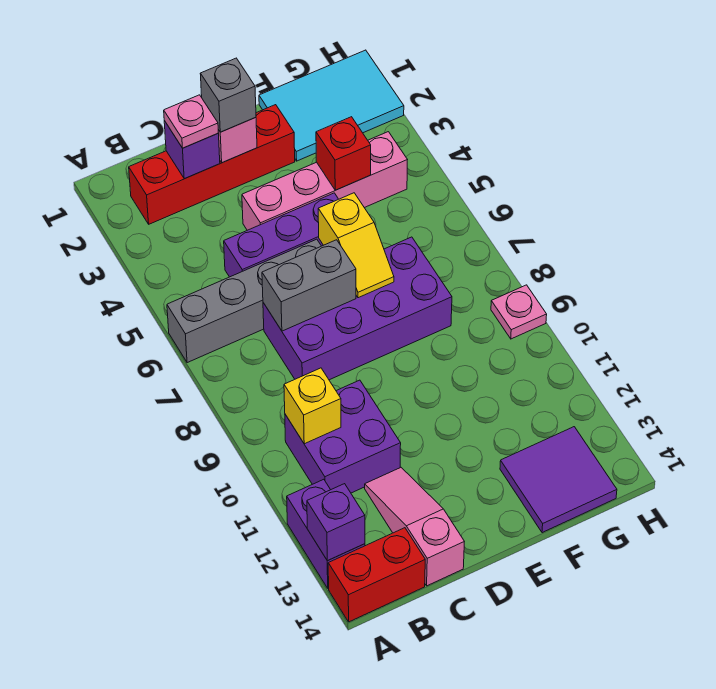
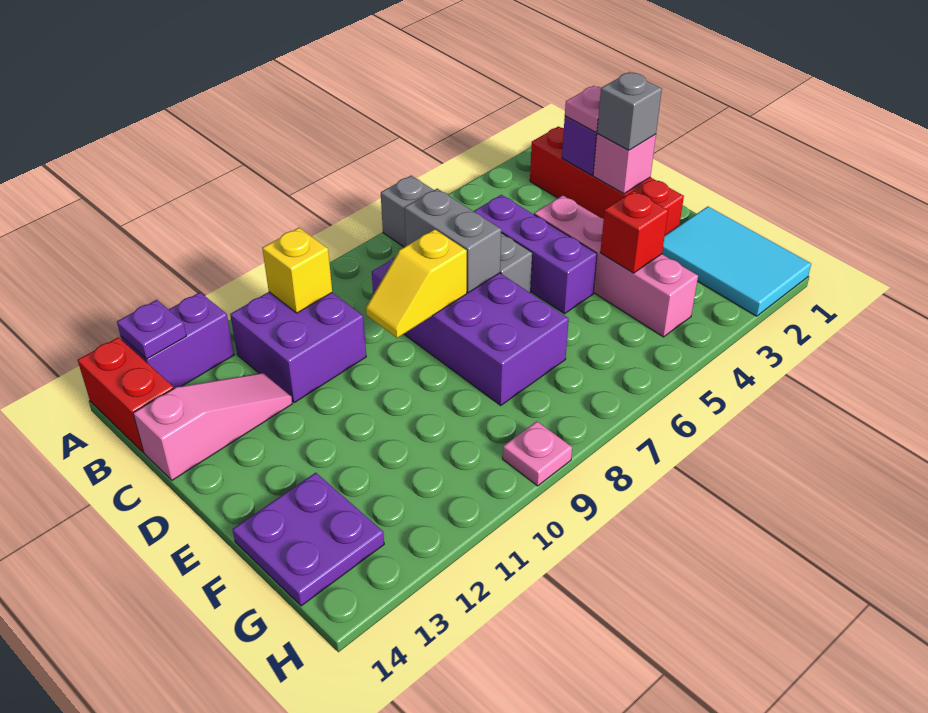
purple 1x1 brick [307,484,365,561] -> purple 1x1 plate [117,300,186,359]
yellow 1x2 slope [318,193,394,298] -> yellow 1x2 slope moved to [366,229,467,338]
purple 2x2 tile [500,427,617,533] -> purple 2x2 plate [233,473,384,606]

